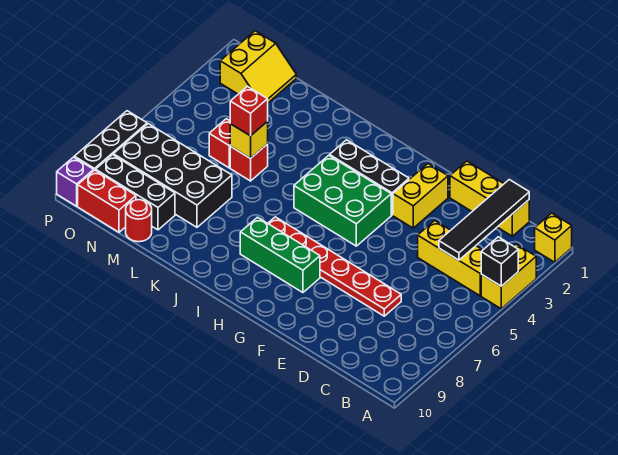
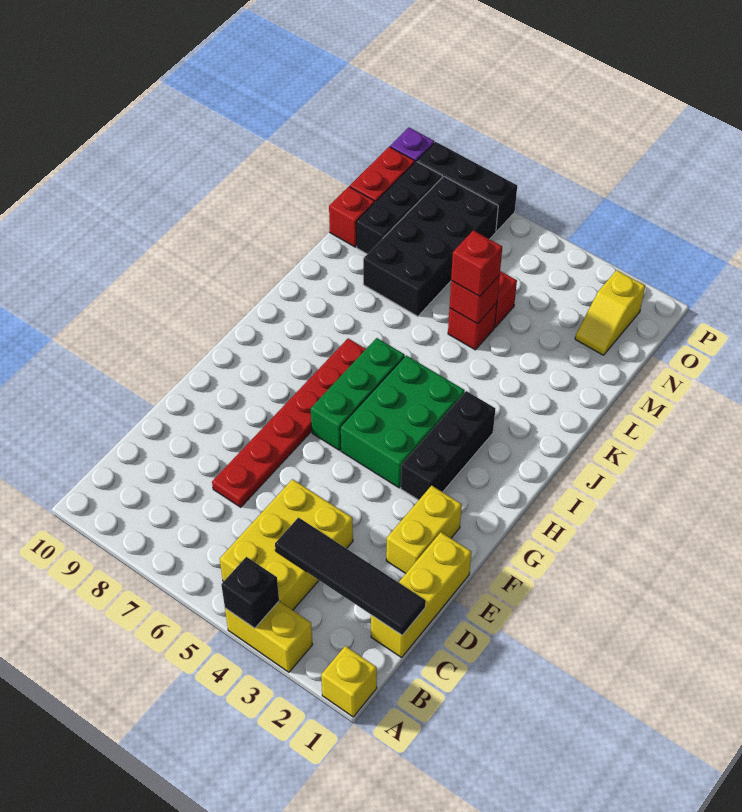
yellow 1x3 brick [418,221,482,296] -> yellow 2x3 brick [220,479,353,610]
yellow 1x2 brick [393,164,448,228] -> yellow 1x2 brick turned to [386,486,462,573]
green 1x3 brick [240,217,320,293] -> green 1x3 brick moved to [311,338,405,450]
yellow 1x1 brick [230,121,268,159] -> red 1x1 brick [449,275,500,324]
red 1x1 round brick [126,200,152,242] -> red 1x1 brick [329,187,375,247]
yellow 2x2 slope [220,31,296,103] -> yellow 1x2 slope [575,270,645,355]

